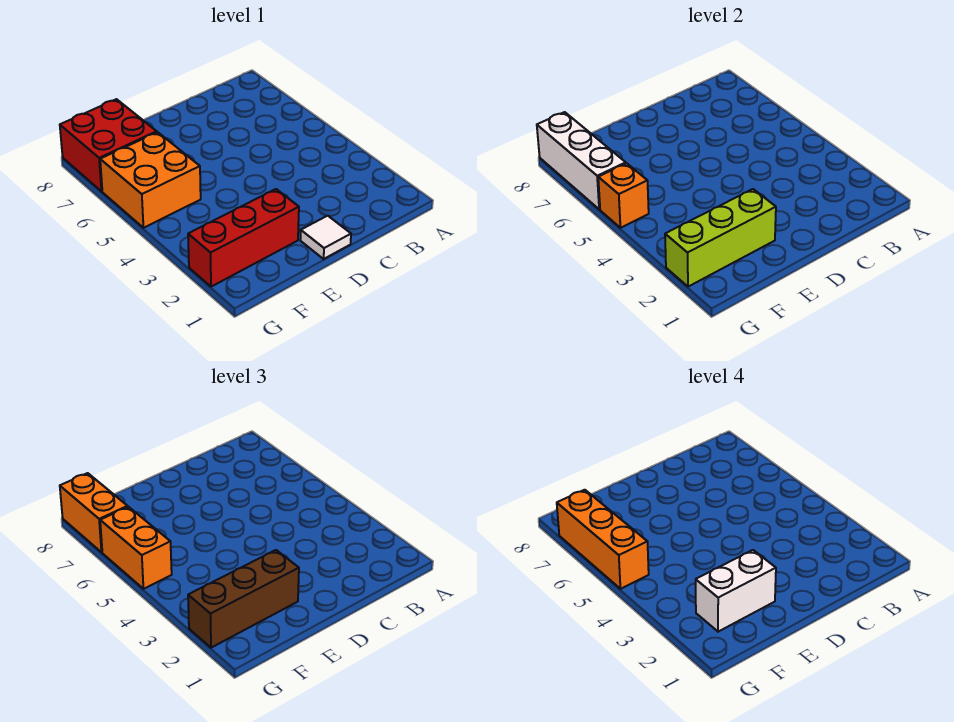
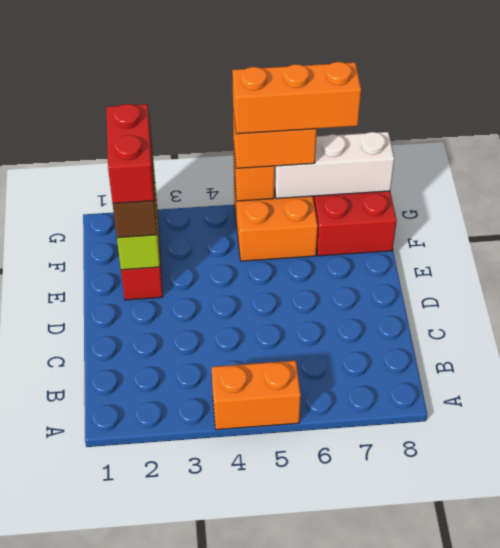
white 1x1 tile [300,216,351,259] -> none
white 1x2 brick [696,550,776,632] -> red 1x2 brick [106,104,154,203]
orange 1x2 brick [60,473,128,552] -> orange 1x2 brick moved to [212,361,301,430]

